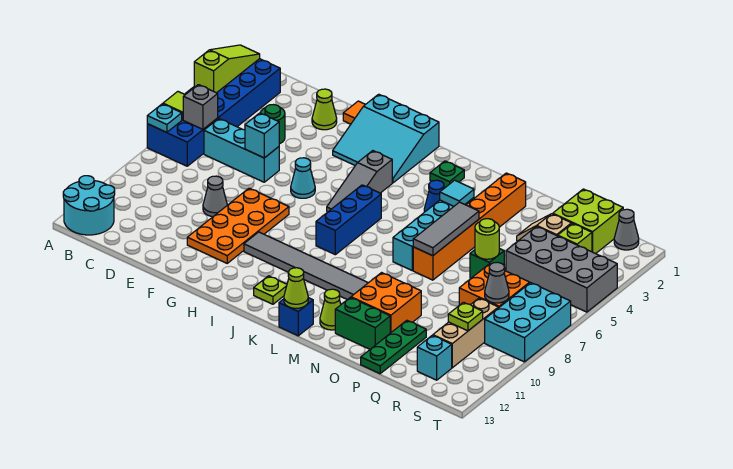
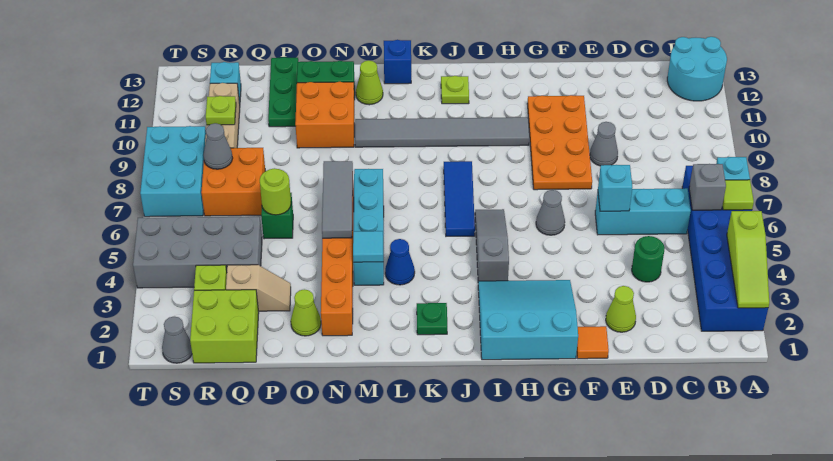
cyan 1x1 cone [291,158,315,198] -> grey 1x1 cone [536,190,565,235]
blue 1x3 brick [316,185,381,255] -> blue 1x3 tile [444,161,475,236]
lime 1x1 cone [284,268,308,308] -> lime 1x1 cone moved to [291,289,321,336]

